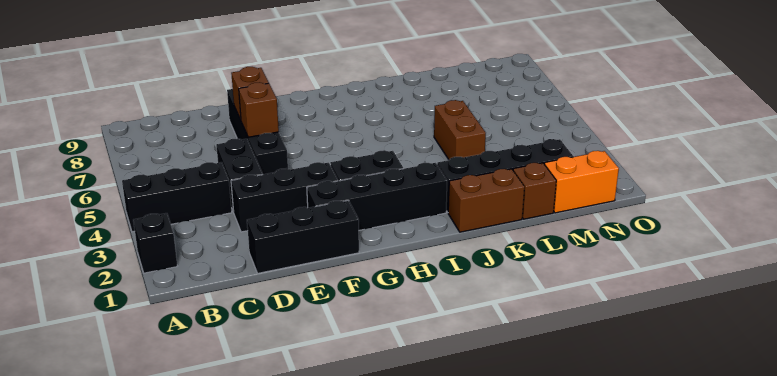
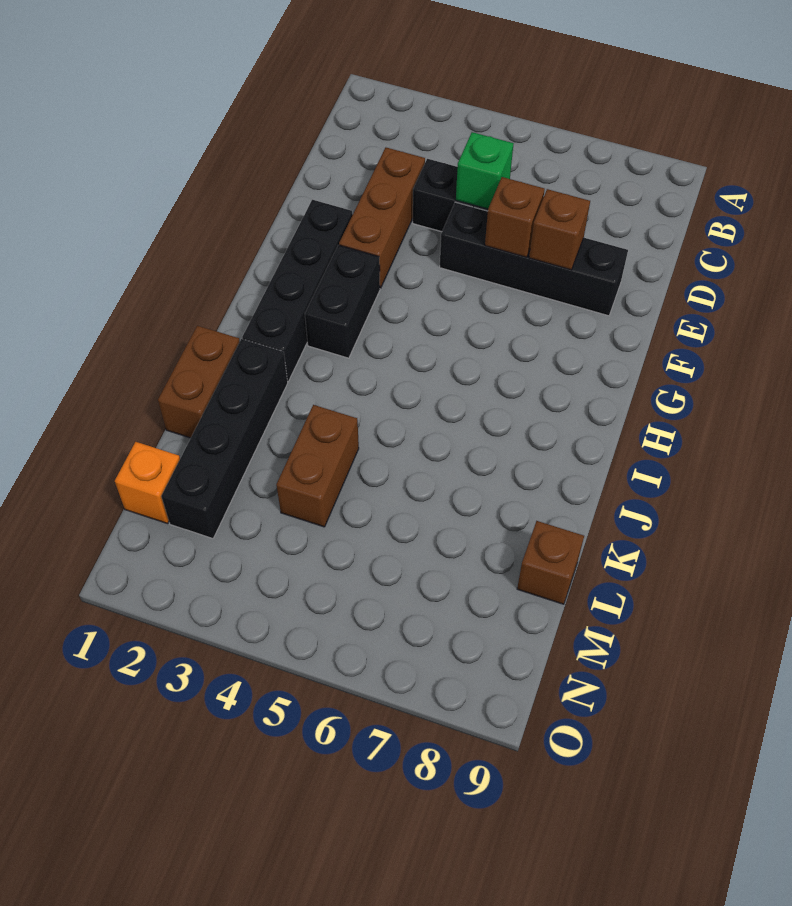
black 1x1 brick [133,213,177,273] -> none
black 1x3 brick [122,162,232,232] -> none
black 1x3 brick [247,200,359,273] -> none
black 1x3 brick [231,162,338,232] -> brown 1x3 brick [339,148,425,288]
none -> green 1x1 brick [456,132,514,209]
brown 1x2 brick [434,100,486,160] -> brown 1x2 brick turned to [276,405,359,527]
brown 1x1 brick [513,163,556,219] -> brown 1x1 brick moved to [517,521,584,604]
orange 1x2 brick [544,151,619,213] -> orange 1x1 brick [115,442,180,524]

